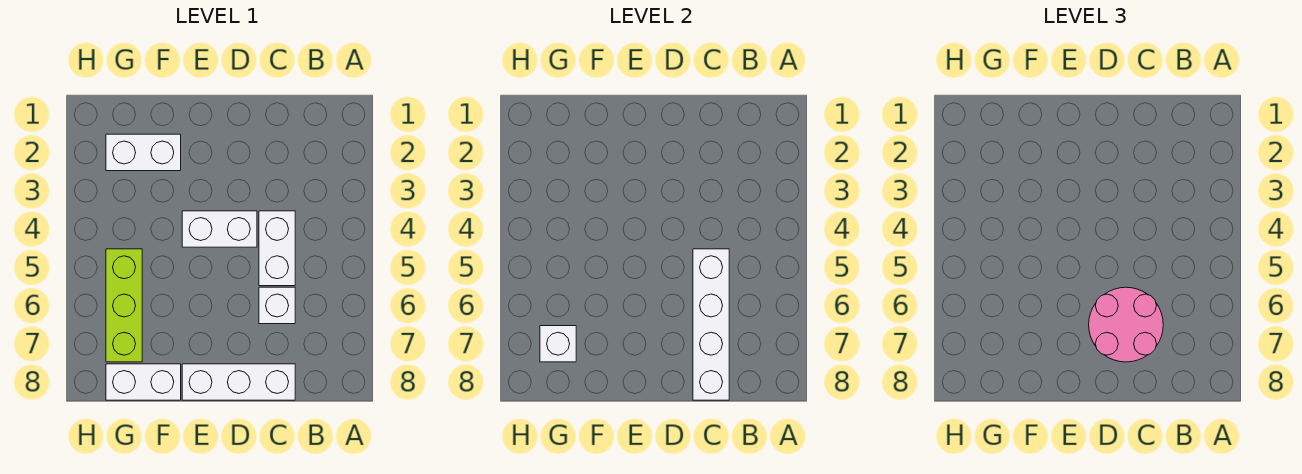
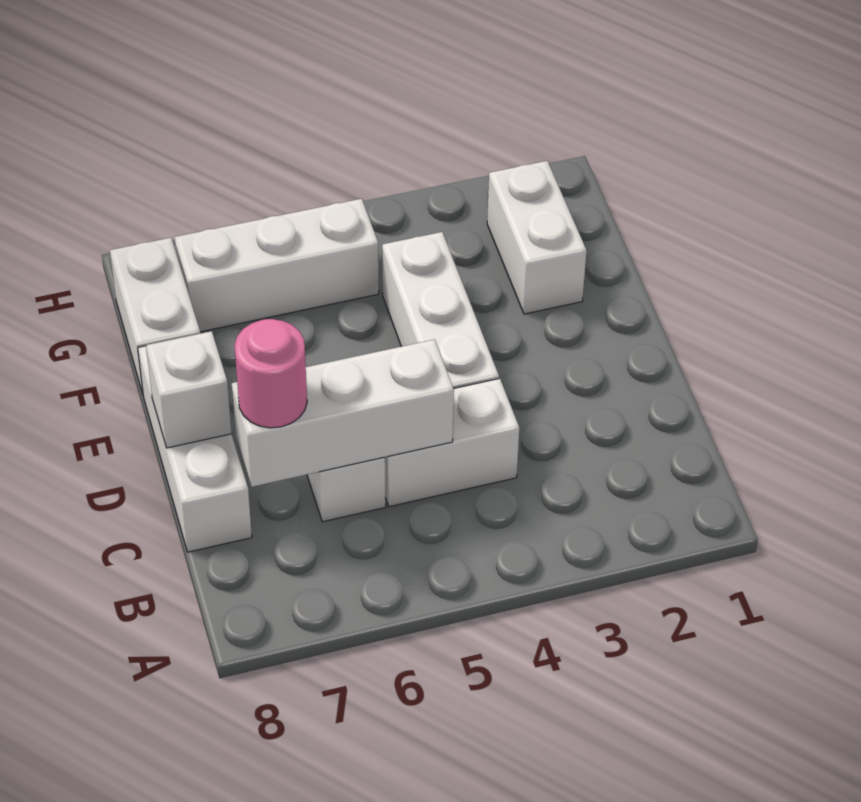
white 1x4 brick [693,249,729,400] -> white 1x3 brick [232,339,454,487]
pink 2x2 round brick [1089,287,1163,362] -> pink 1x1 round brick [234,319,307,428]
white 1x2 brick [182,211,257,247] -> white 1x3 brick [382,232,499,388]
lime 1x3 brick [106,249,142,362] -> white 1x3 brick [174,199,379,332]
white 1x1 brick [540,326,576,362] -> white 1x1 brick moved to [146,331,232,448]

